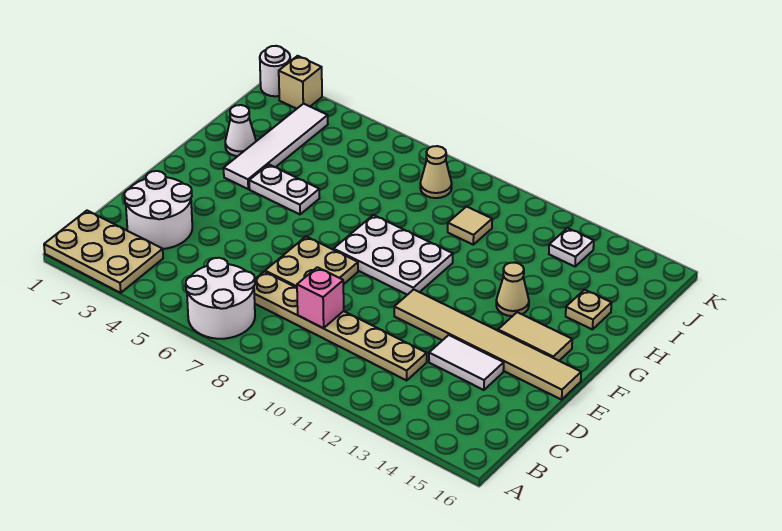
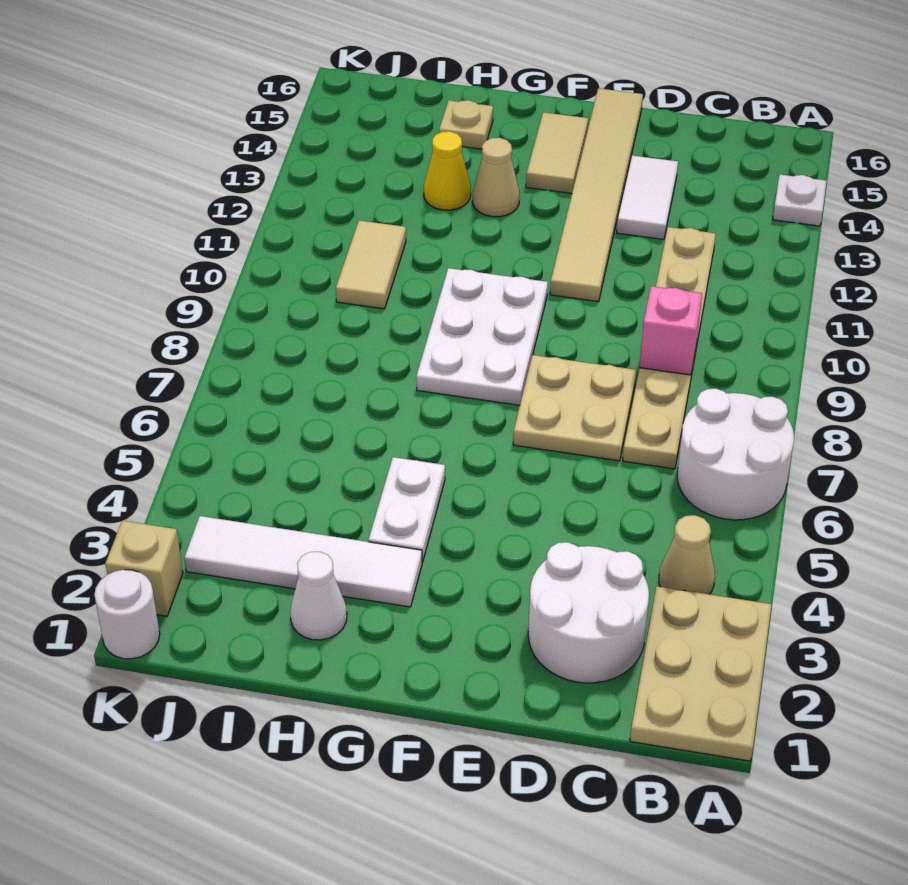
none -> yellow 1x1 cone [424,131,471,210]
tan 1x1 tile [448,206,492,245] -> tan 1x2 tile [336,220,406,309]
tan 1x1 cone [420,146,452,198] -> tan 1x1 cone moved to [659,515,715,594]
white 1x1 plate [549,228,594,267] -> white 1x1 plate moved to [773,175,827,226]

